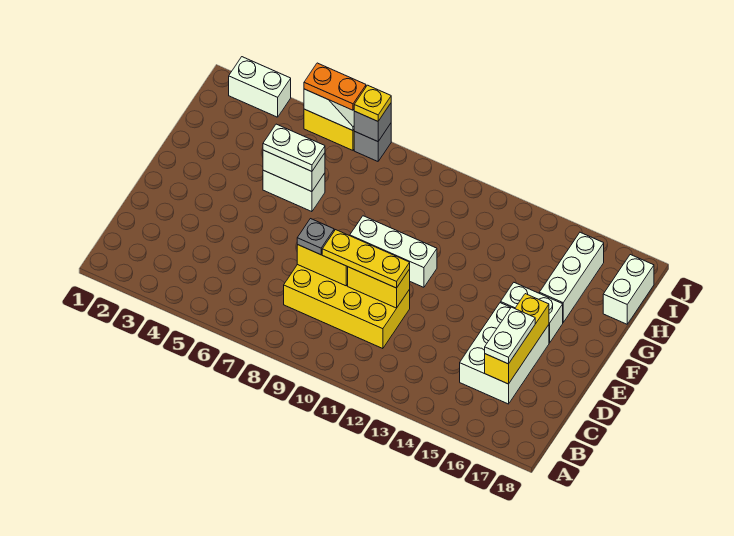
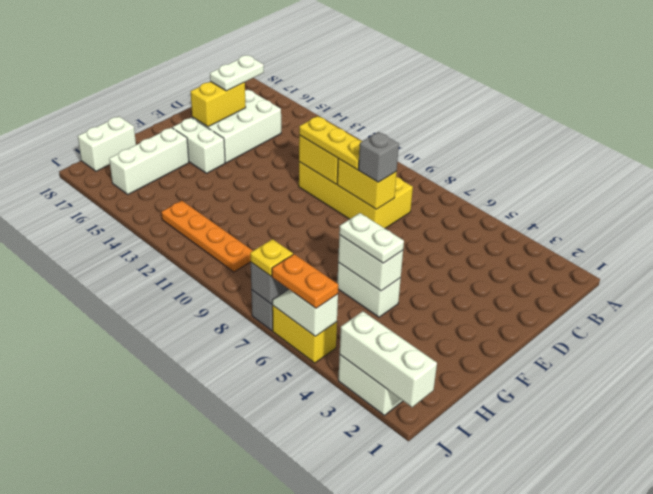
yellow 1x3 brick [485,294,549,384] -> yellow 1x2 brick [191,82,246,127]
grey 1x1 plate [297,219,334,255] -> grey 1x1 brick [358,132,399,182]
white 1x3 brick [350,216,437,287] -> white 1x3 brick moved to [340,311,437,407]
none -> orange 1x4 plate [161,201,253,272]

